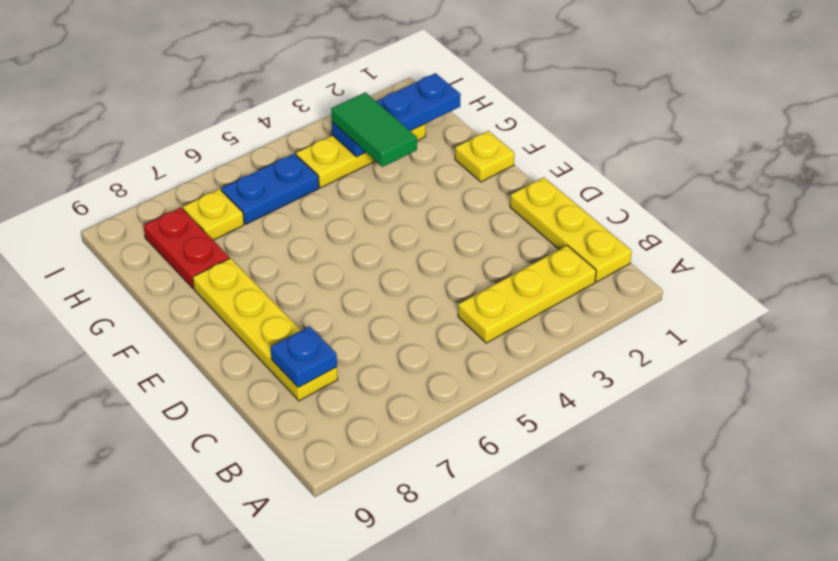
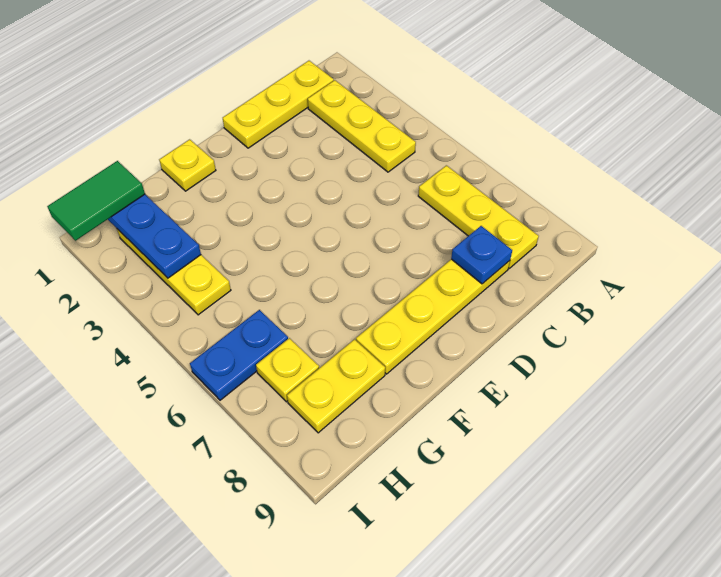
none -> yellow 1x3 plate [418,165,539,268]
green 1x2 tile [331,92,417,167] -> green 1x2 tile moved to [47,161,145,241]
red 1x2 plate [143,208,229,288] -> yellow 1x2 plate [287,339,385,433]
blue 1x2 plate [221,154,319,224] -> blue 1x2 plate turned to [190,310,288,400]

